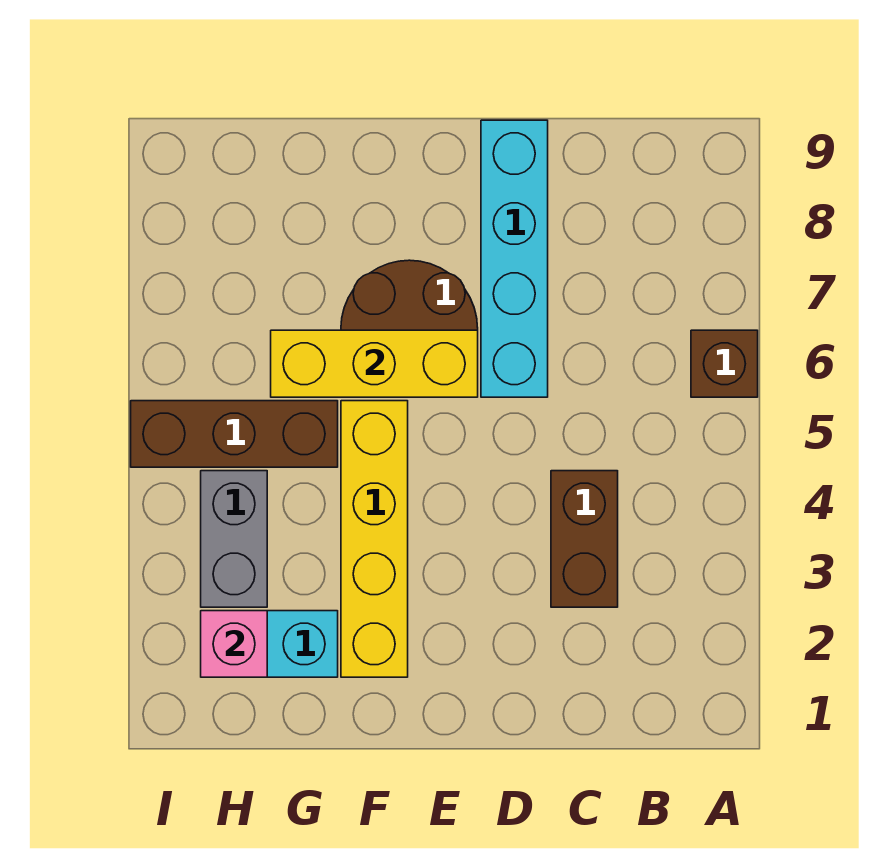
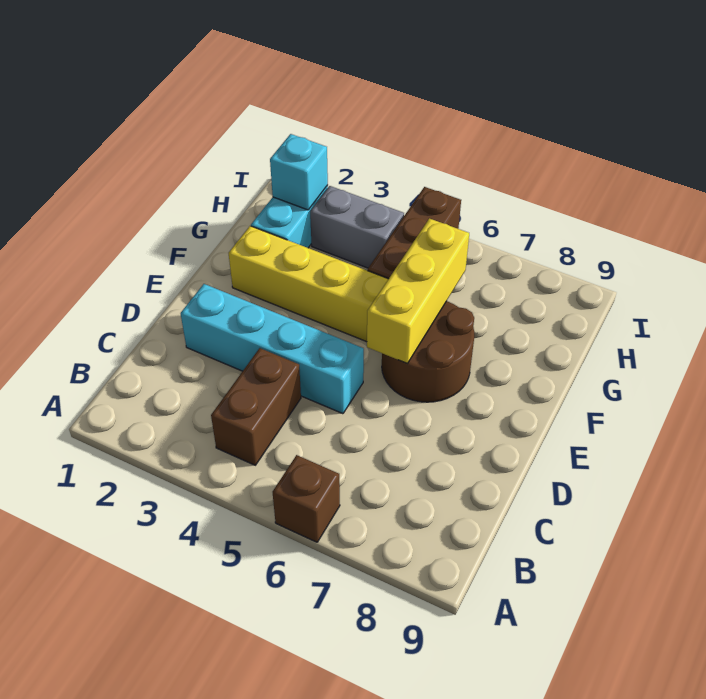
brown 1x2 brick [551,471,618,607] -> brown 1x2 brick turned to [211,348,301,465]
cyan 1x4 brick [481,120,548,397] -> cyan 1x4 brick moved to [181,284,364,414]
pink 1x1 brick [201,611,267,677] -> cyan 1x1 brick [270,134,328,210]

